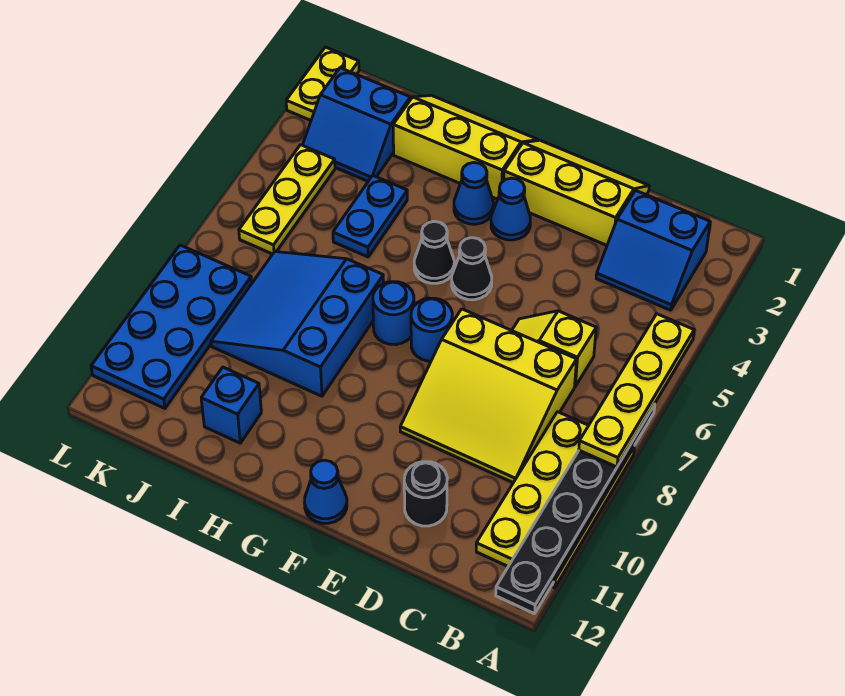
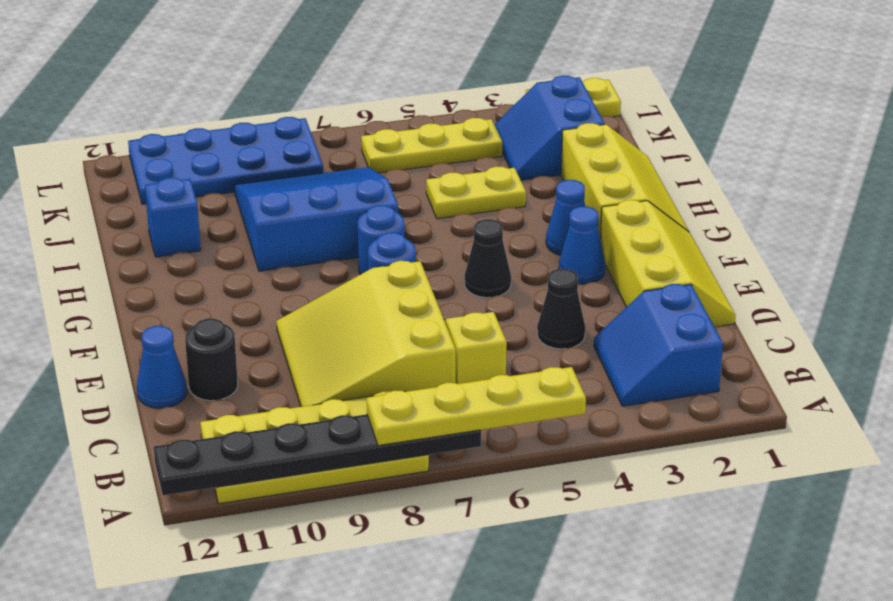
blue 1x1 cone [305,460,347,523] -> blue 1x1 cone moved to [137,326,187,408]
black 1x1 cone [414,221,454,283] -> black 1x1 cone moved to [537,269,585,349]
blue 1x2 plate [333,175,407,257] -> yellow 1x2 plate [426,167,526,219]

